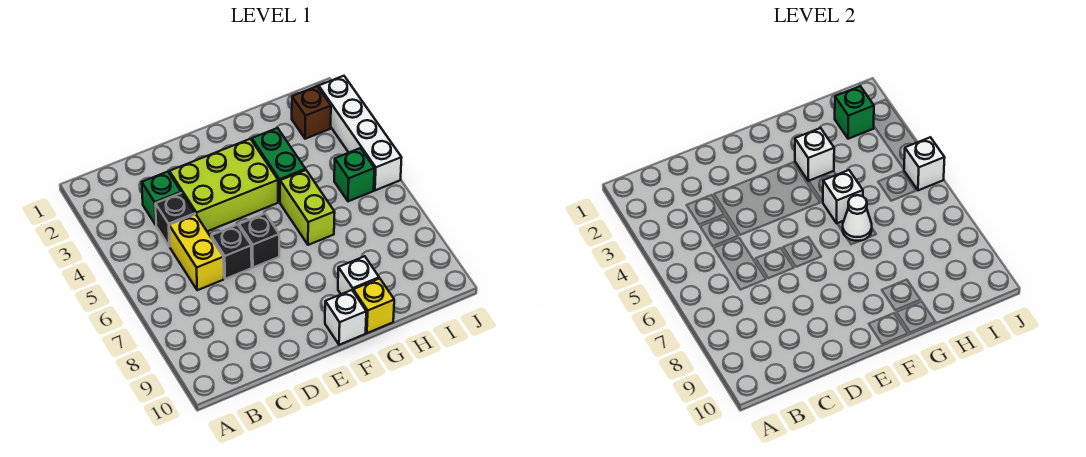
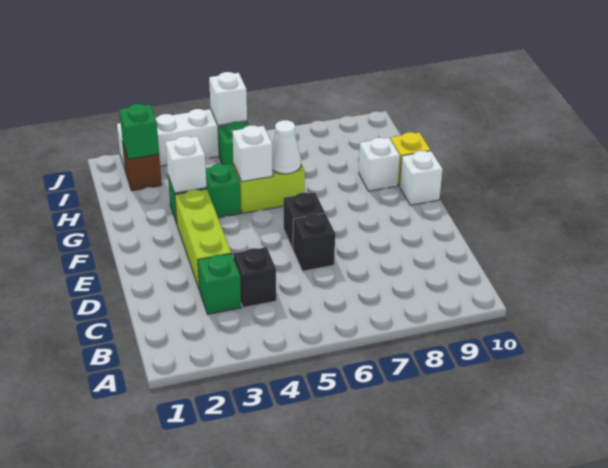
yellow 1x2 brick [169,214,224,290] -> none
lime 2x3 brick [169,139,278,231] -> lime 1x3 brick [175,189,231,288]

